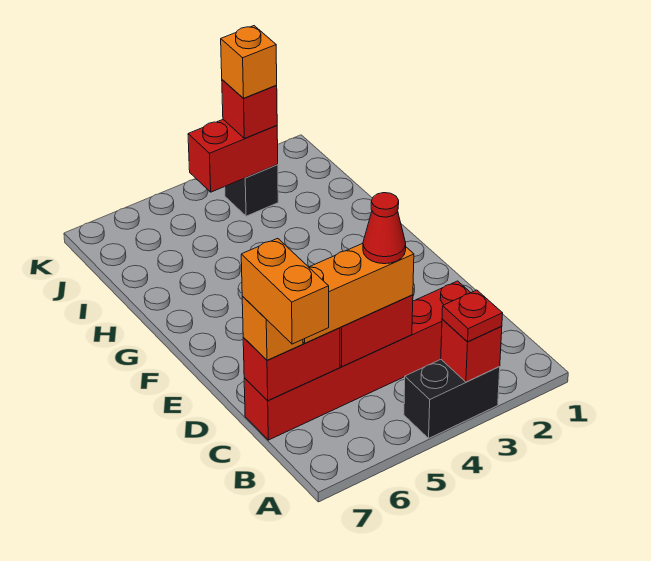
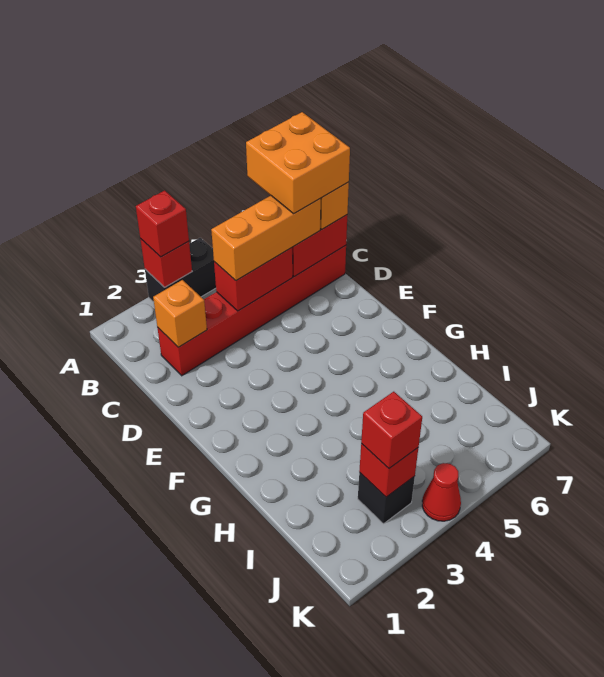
red 1x1 plate [442,290,503,342] -> red 1x1 brick [136,190,189,257]
orange 1x2 brick [241,238,329,344] -> orange 2x2 brick [246,112,350,214]
red 1x1 cone [363,193,406,264] -> red 1x1 cone moved to [422,463,461,521]
red 1x2 brick [188,120,278,192] -> red 1x1 brick [359,444,418,497]
orange 1x1 brick [221,26,277,98] -> orange 1x1 brick moved to [153,280,207,347]

